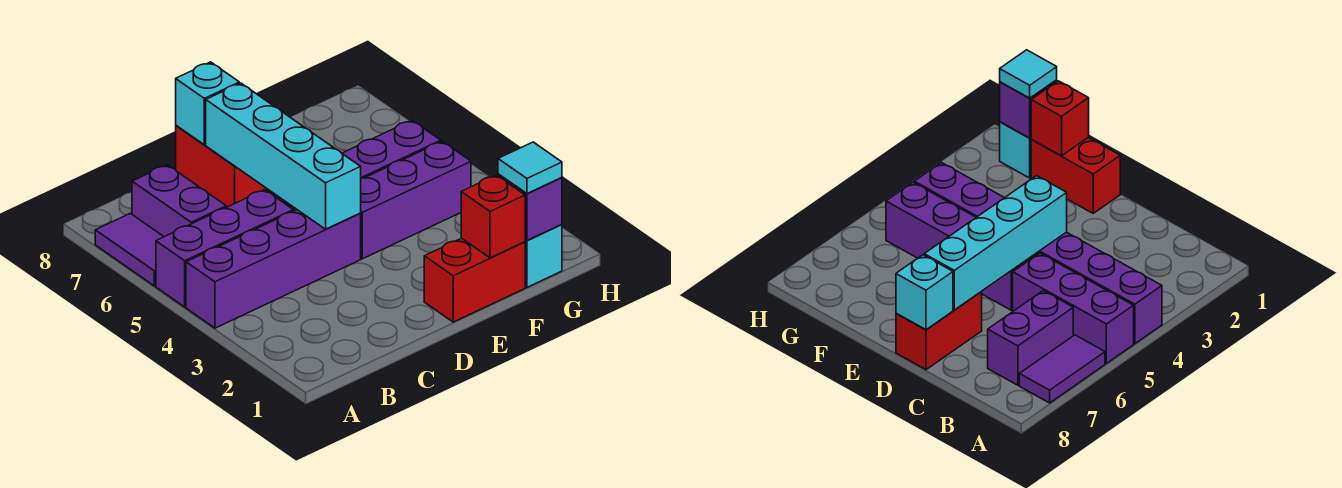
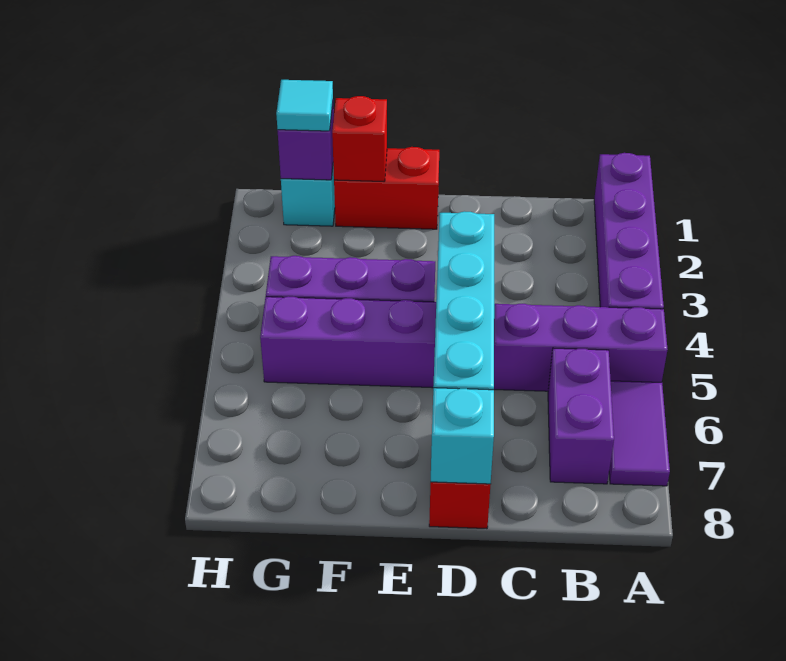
purple 1x4 brick [186,210,361,328] -> purple 1x4 brick turned to [594,153,664,309]

